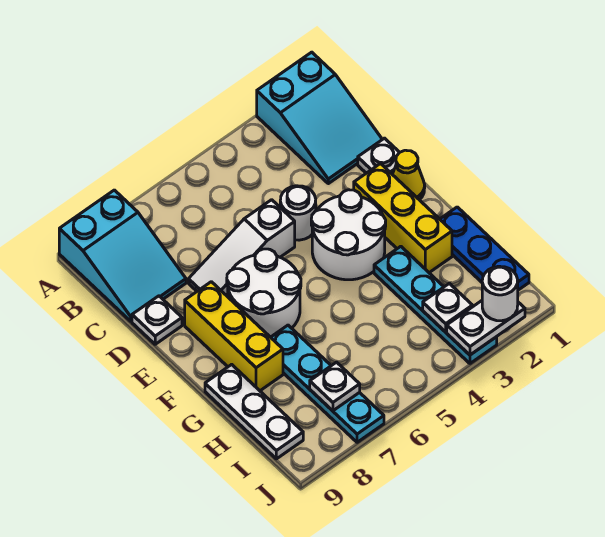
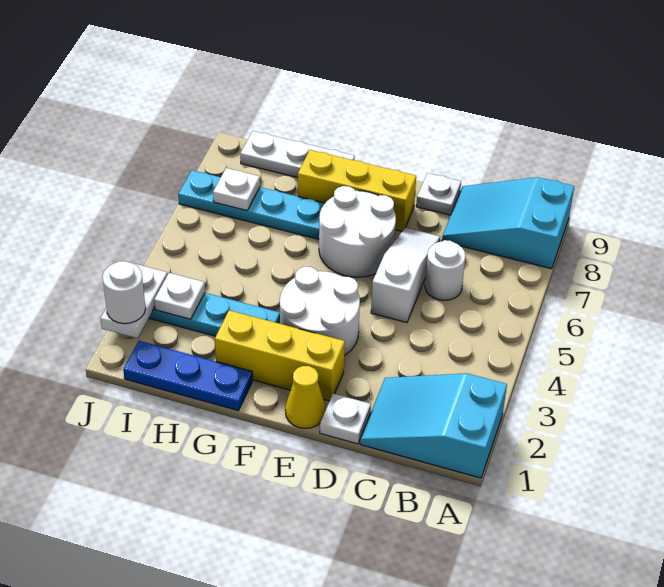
white 1x1 round brick [280,186,316,240] -> white 1x1 round brick moved to [425,240,466,300]

